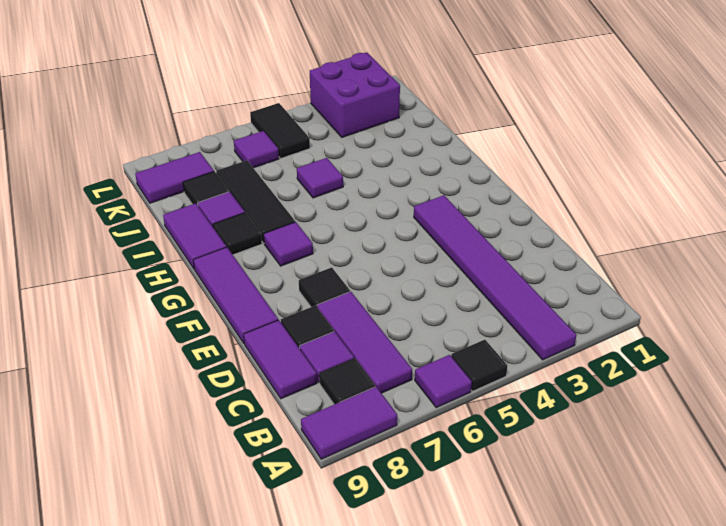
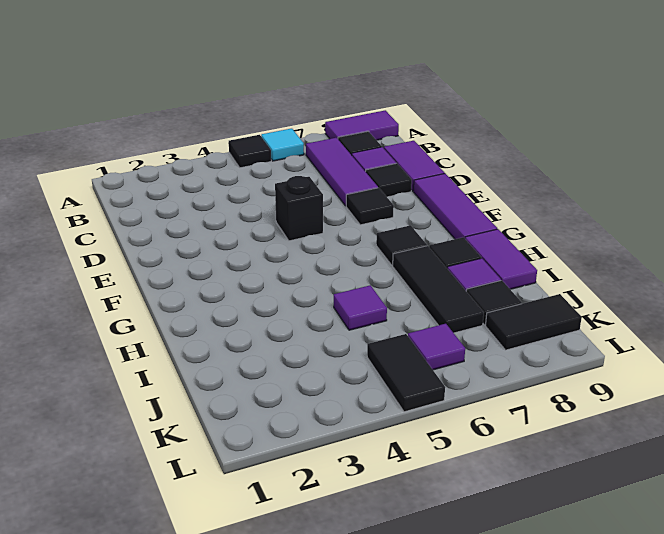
purple 1x6 tile [414,195,576,360] -> none
purple 1x1 tile [415,355,472,408] -> cyan 1x1 tile [261,129,304,161]
none -> black 1x1 brick [275,176,323,241]
purple 1x1 tile [264,222,313,266] -> black 1x1 tile [376,225,427,265]
purple 2x2 brick [310,52,400,137] -> none
purple 1x2 tile [135,152,214,203] -> black 1x2 tile [486,294,582,350]

